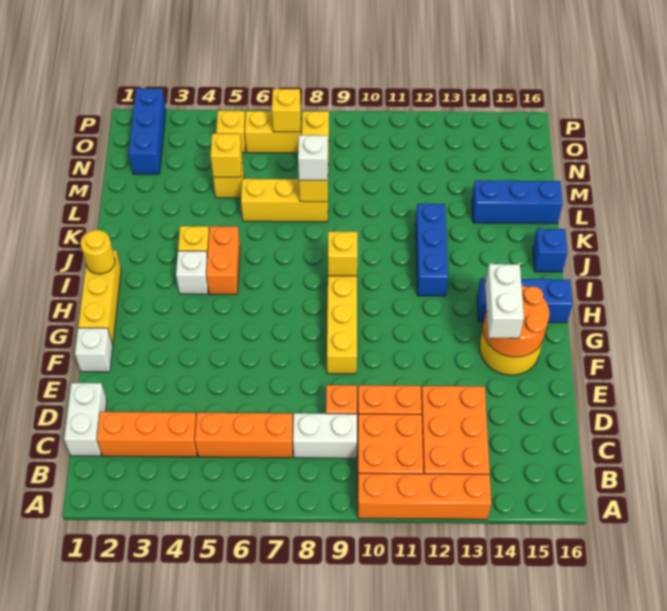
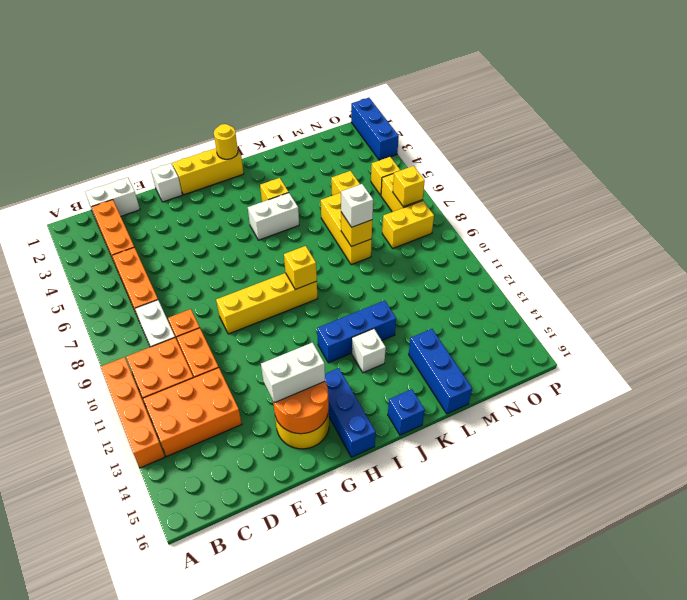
white 1x1 brick [176,251,208,294] -> white 1x1 brick moved to [352,329,386,373]
orange 1x2 brick [206,226,240,294] -> white 1x2 brick [248,193,299,240]
yellow 1x1 brick [210,134,242,177] -> none
blue 1x3 brick [129,88,166,174] -> blue 1x3 brick turned to [351,98,399,160]

